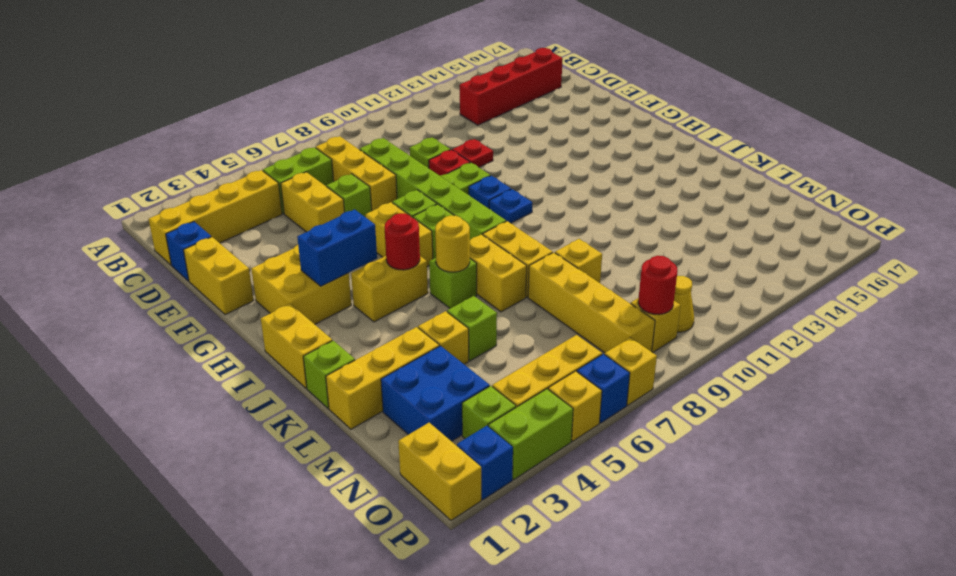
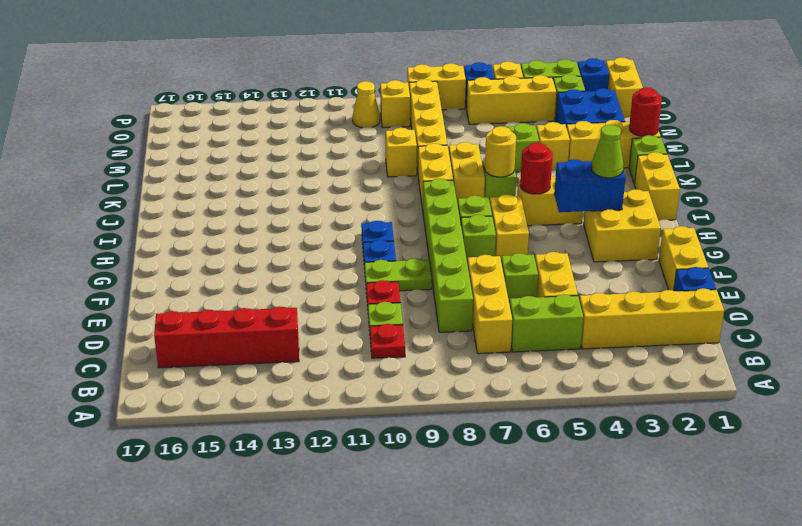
red 1x1 plate [452,139,493,167] -> red 1x1 plate moved to [370,324,405,358]
none -> lime 1x1 cone [592,125,623,178]
red 1x1 round brick [638,256,677,314] -> red 1x1 round brick moved to [629,87,662,136]
yellow 1x1 brick [605,337,657,405] -> yellow 1x2 brick [407,63,466,110]

